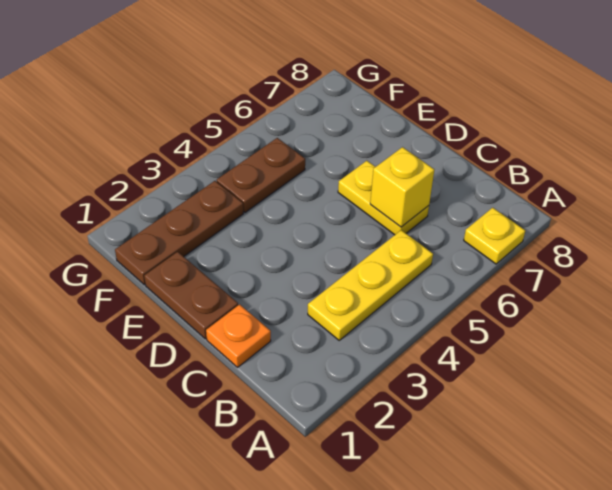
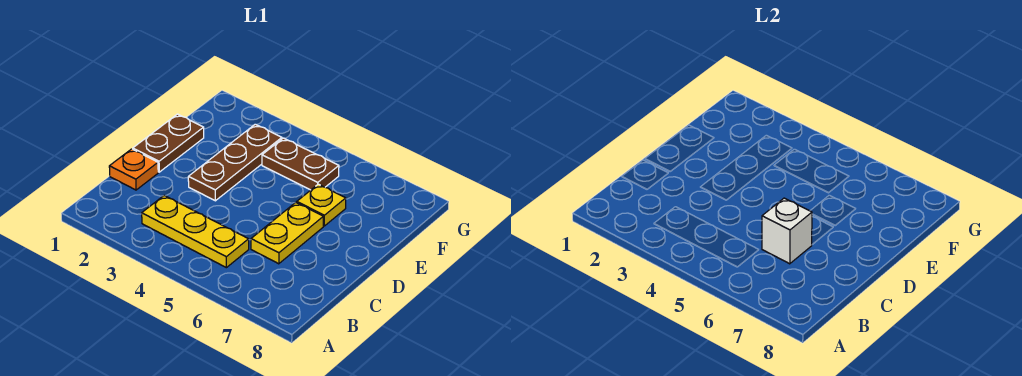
yellow 1x1 plate [464,208,525,264] -> yellow 1x1 plate moved to [297,184,346,226]
yellow 1x1 brick [370,147,434,227] -> white 1x1 brick [762,198,812,264]
brown 1x3 plate [115,181,243,285] -> brown 1x3 plate turned to [188,124,282,201]

